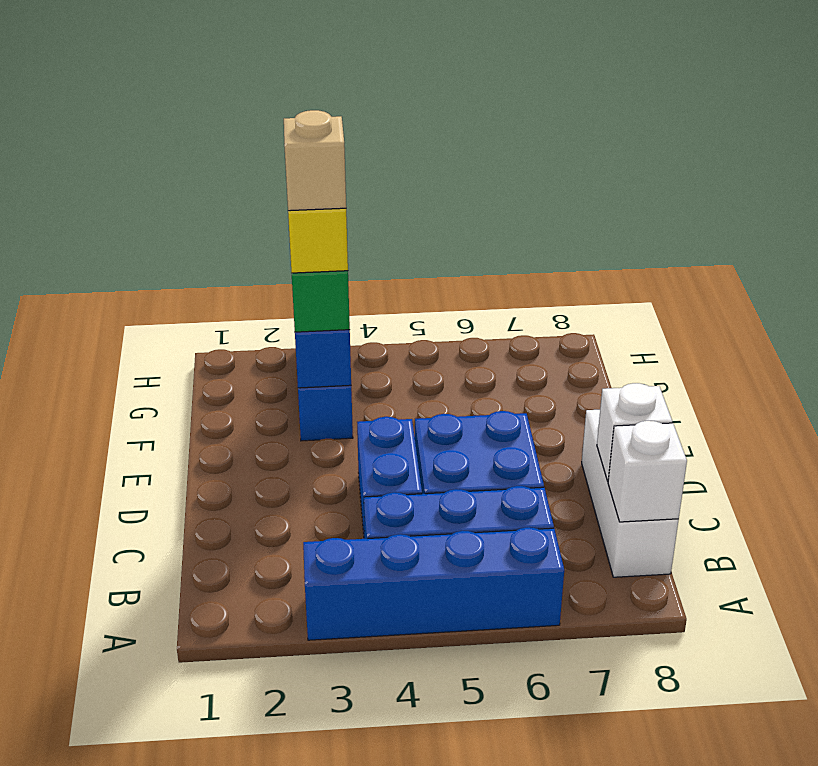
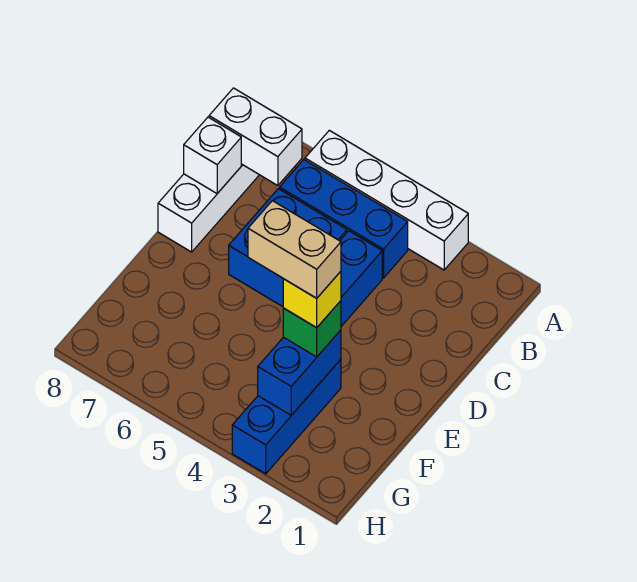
blue 1x4 brick [303,527,564,640] -> white 1x4 brick [305,130,468,270]
white 1x1 brick [608,421,687,522] -> white 1x2 brick [209,88,302,186]
tan 1x1 brick [284,110,346,211] -> tan 1x2 brick [248,201,341,298]

